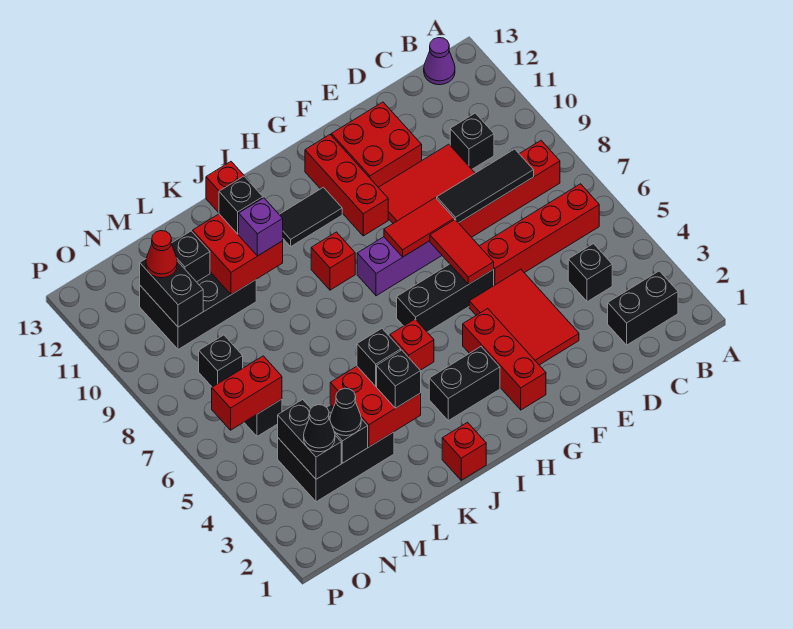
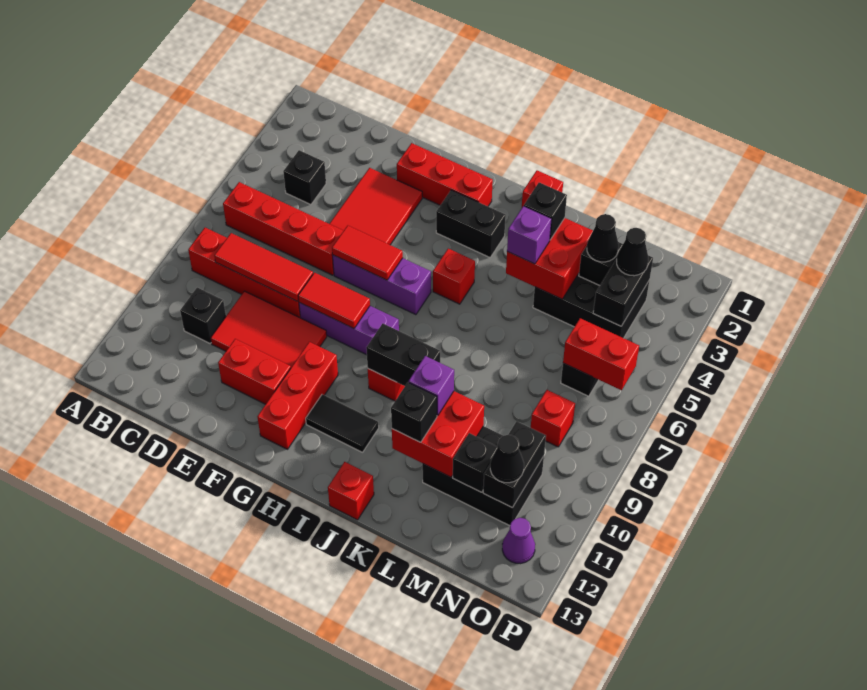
black 1x2 brick [608,271,678,345] -> black 1x2 brick moved to [366,324,440,386]
purple 1x1 cone [424,38,455,85] -> purple 1x1 cone moved to [502,518,535,564]
black 1x3 tile [437,149,534,223] -> red 1x3 tile [214,233,313,301]
red 2x2 brick [331,102,422,187] -> red 1x2 brick [218,339,291,404]
black 1x3 brick [397,264,494,332] -> purple 1x3 brick [332,255,431,315]
red 1x2 tile [430,220,494,284] -> red 1x2 tile turned to [332,226,403,280]
red 1x3 brick [463,309,546,410] -> red 1x3 brick turned to [397,143,493,206]
black 1x1 brick [357,329,401,386] -> purple 1x1 brick [507,206,552,264]
black 1x1 brick [199,335,243,387] -> red 1x1 brick [531,390,575,447]
red 1x1 cone [146,231,177,278] -> black 1x1 cone [490,435,524,483]

